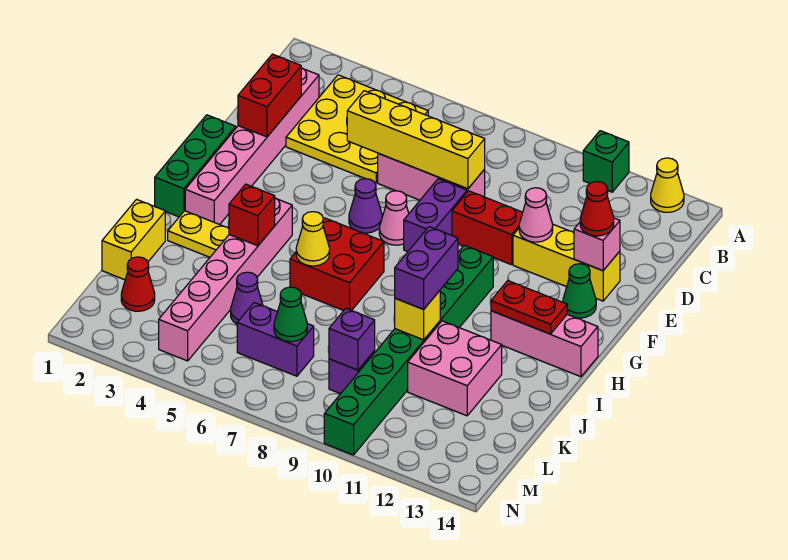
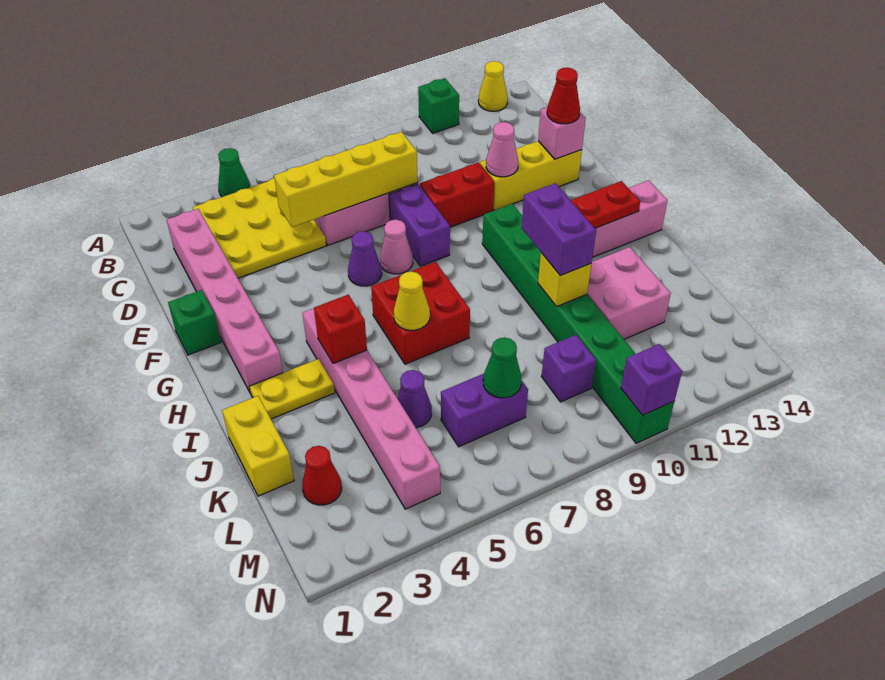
red 1x2 brick [238,54,301,137] -> none
green 1x3 brick [155,115,236,217] -> green 1x1 brick [168,290,221,355]
green 1x1 cone [563,264,596,318] -> green 1x1 cone moved to [218,148,250,197]
purple 1x1 brick [329,309,375,370] -> purple 1x1 brick moved to [621,344,682,415]

